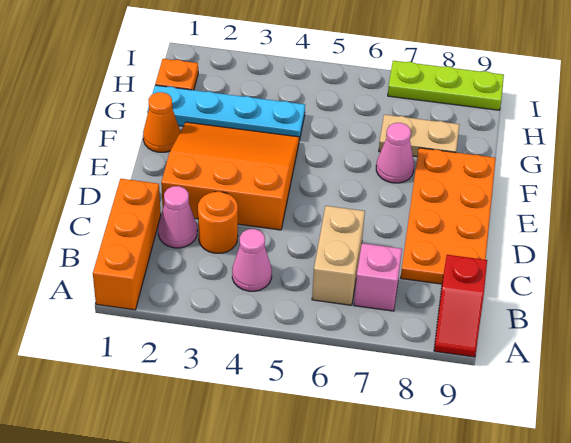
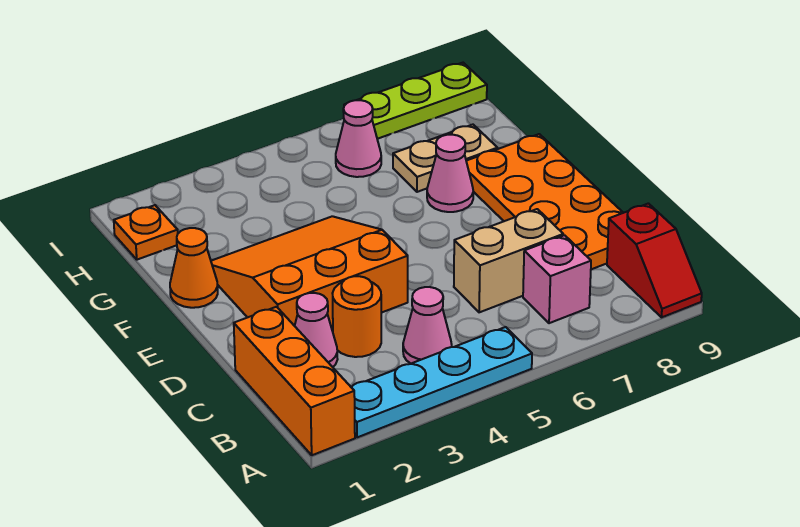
tan 1x2 brick [312,206,365,305] -> tan 1x2 brick turned to [454,209,563,312]
cyan 1x4 plate [147,85,305,140] -> cyan 1x4 plate moved to [351,327,532,437]
none -> pink 1x1 cone [336,100,381,177]

